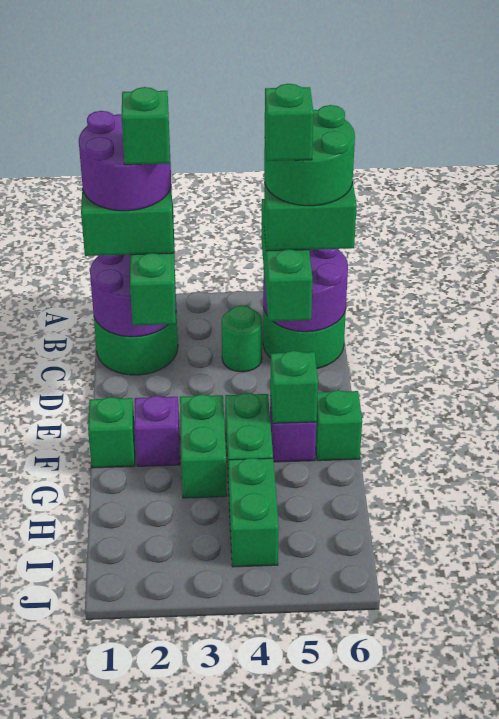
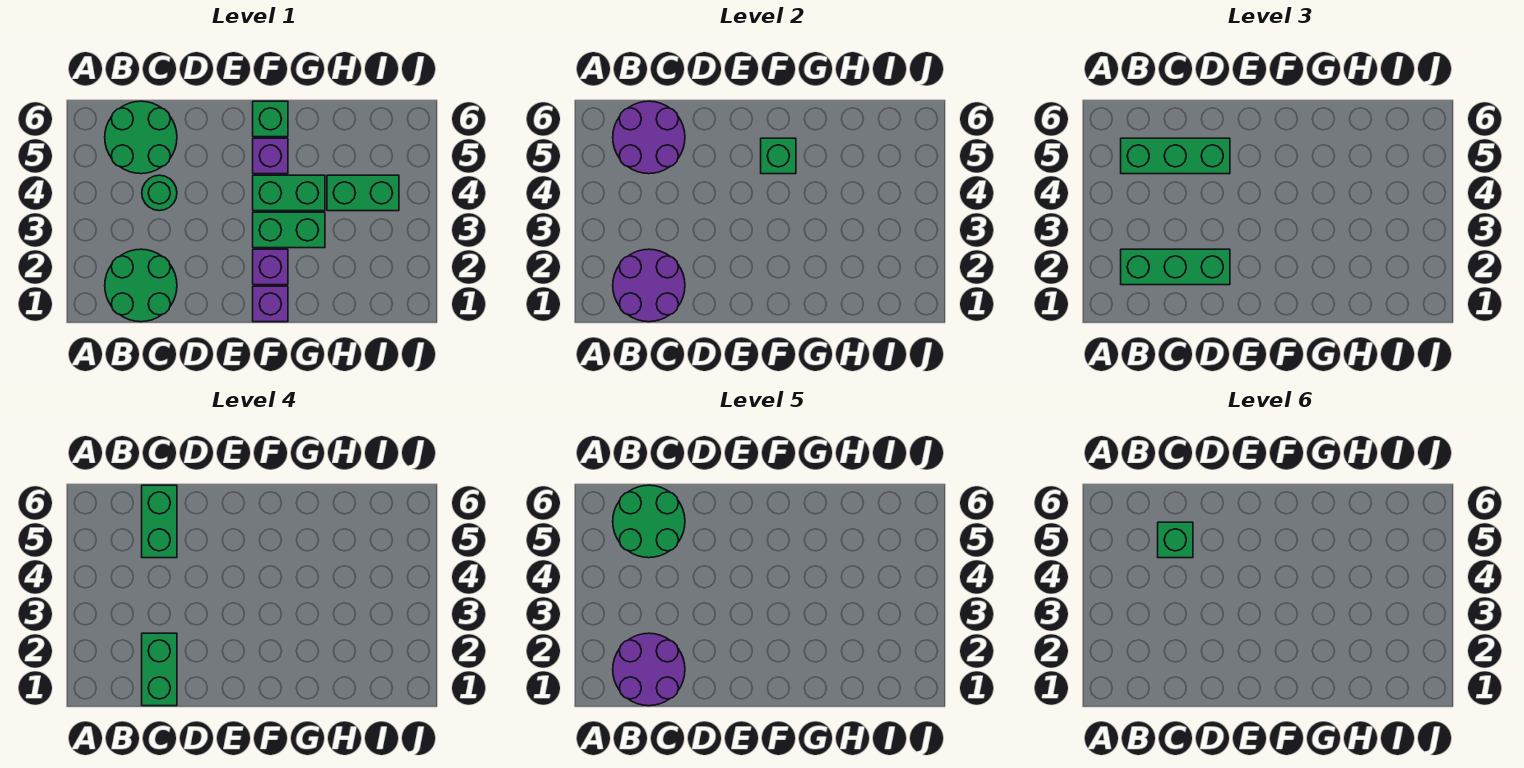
green 1x1 brick [122,87,170,165] -> none
green 1x1 brick [88,397,135,468] -> purple 1x1 brick [253,286,288,322]

